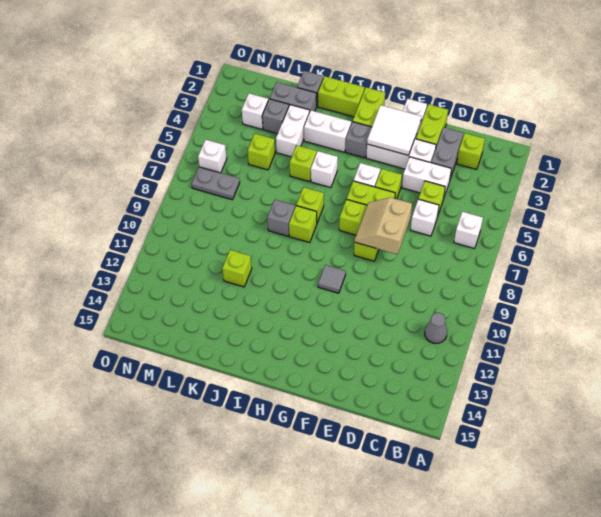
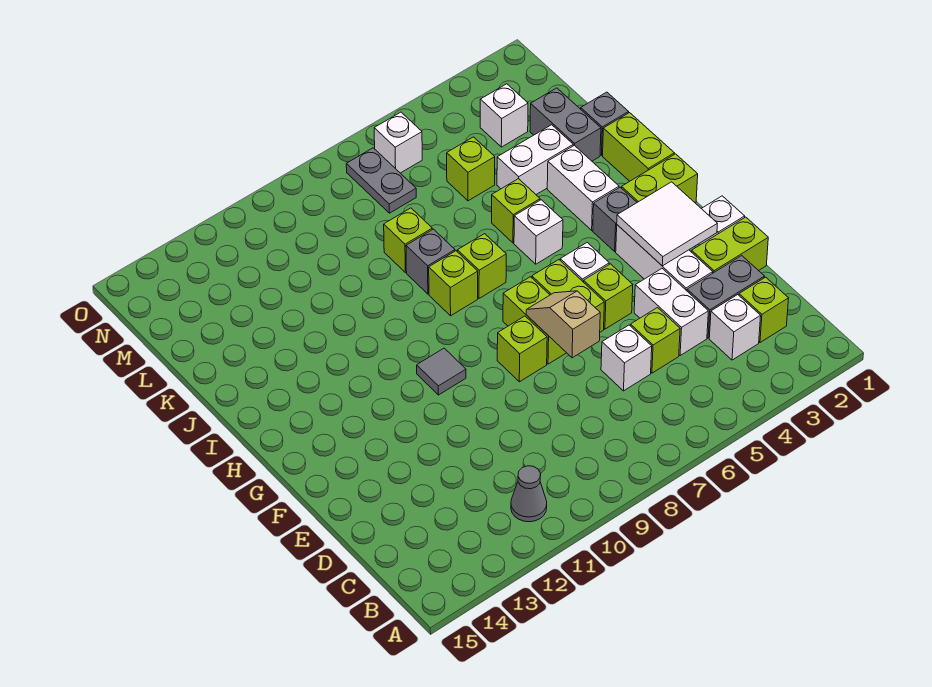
white 1x1 brick [454,212,483,249] -> white 1x1 brick moved to [709,295,761,360]
tan 2x2 slope [355,197,412,254] -> tan 1x2 slope [526,291,600,358]
lime 1x1 brick [222,250,252,287] -> lime 1x1 brick moved to [384,208,432,273]
grey 1x1 brick [262,99,289,134] -> none

